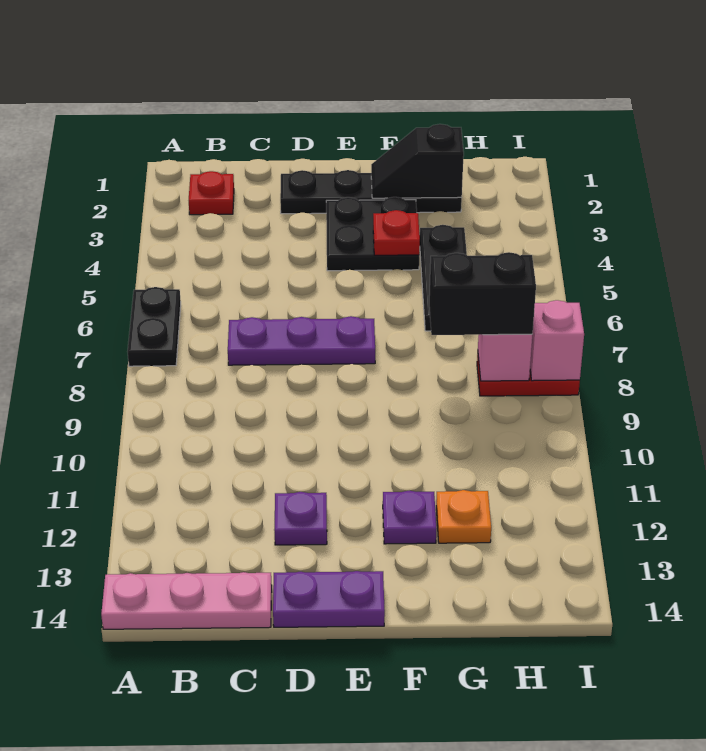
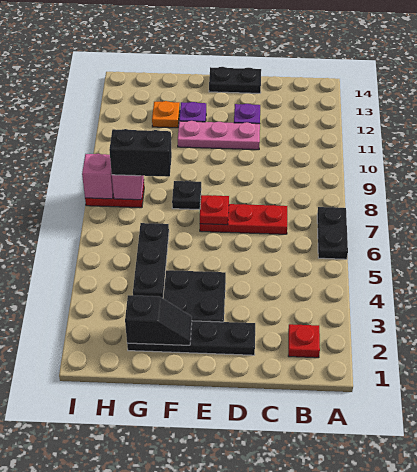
pink 1x3 plate [101,572,272,629] -> pink 1x3 plate moved to [178,121,260,150]
purple 1x3 plate [228,316,375,365] -> red 1x3 plate [200,204,287,234]
purple 1x2 plate [273,571,385,627] -> black 1x2 plate [209,67,261,93]
red 1x1 plate [373,210,420,255] -> red 1x1 plate moved to [200,195,229,225]
none -> black 1x1 plate [172,181,201,210]

